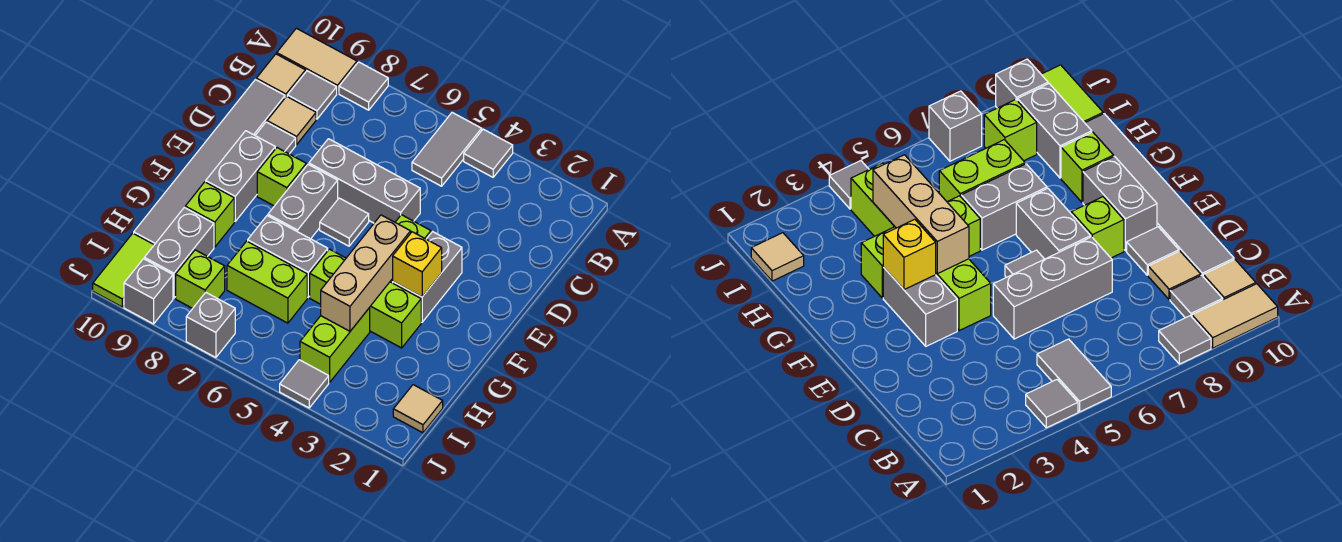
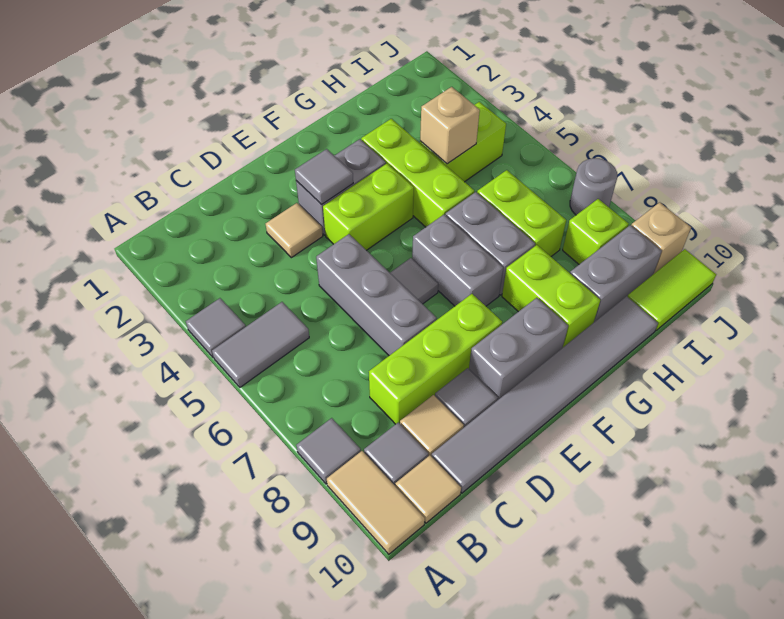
grey 1x2 brick [268,164,338,239] -> grey 1x2 brick turned to [412,215,503,306]
lime 1x1 brick [257,148,306,206] -> lime 1x3 brick [369,294,502,424]
yellow 1x1 brick [393,232,442,297] -> none
tan 1x3 brick [321,215,411,331] -> tan 1x1 brick [420,87,480,164]
lime 1x1 brick [185,182,234,247] -> lime 1x2 brick [502,245,600,347]
tan 1x1 tile [393,385,443,433] -> tan 1x1 tile moved to [266,203,323,258]
grey 1x1 tile [280,360,329,408] -> grey 1x1 tile moved to [295,149,353,205]
grey 1x1 brick [186,292,235,358] -> grey 1x1 round brick [570,158,617,215]
grey 1x1 brick [124,259,173,324] -> tan 1x1 brick [631,202,691,273]

